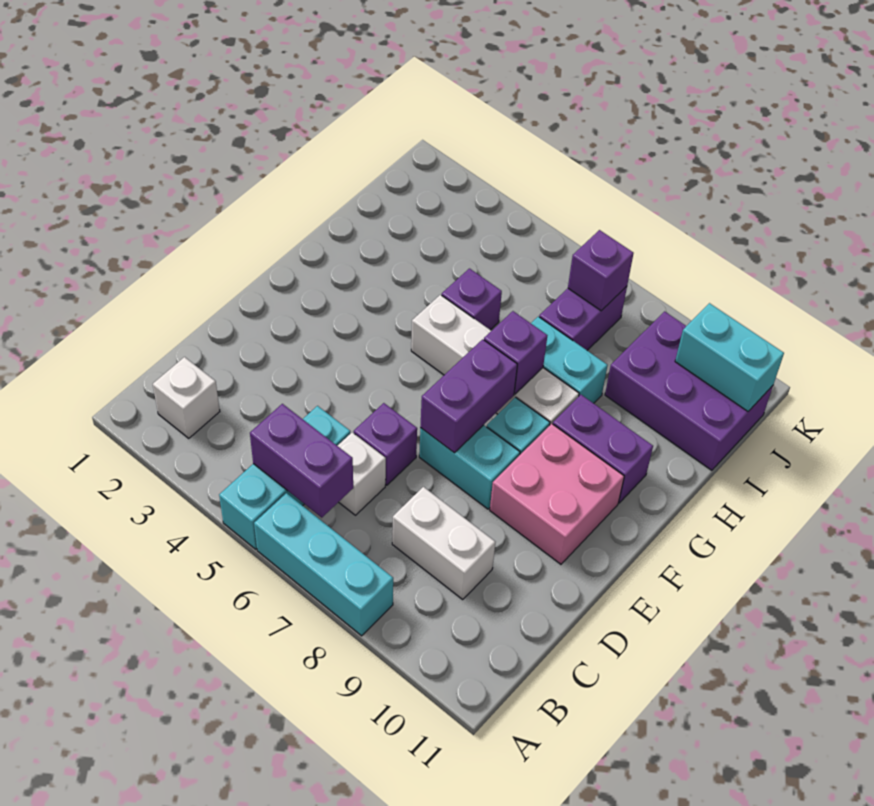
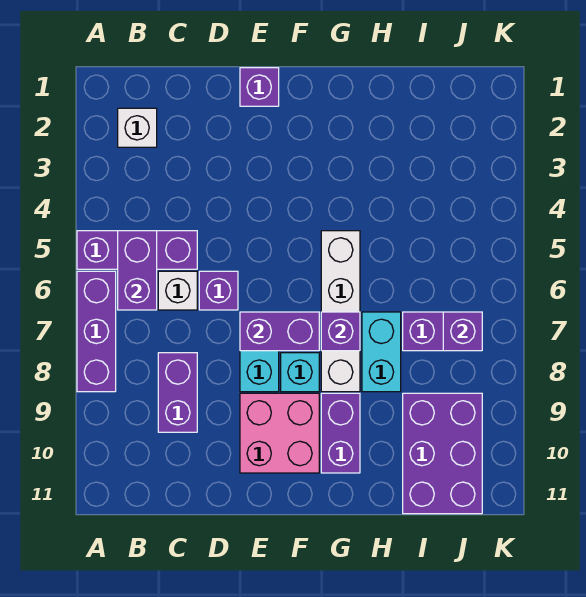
cyan 1x3 brick [219,406,350,549] -> purple 1x3 brick [77,231,197,269]
cyan 1x3 brick [254,493,393,636] -> purple 1x3 brick [77,271,116,392]
white 1x2 brick [392,487,495,600] -> purple 1x2 brick [158,353,197,432]
purple 1x1 brick [442,269,502,330] -> purple 1x1 brick moved to [240,68,279,106]
cyan 1x2 brick [675,303,784,411] -> none

